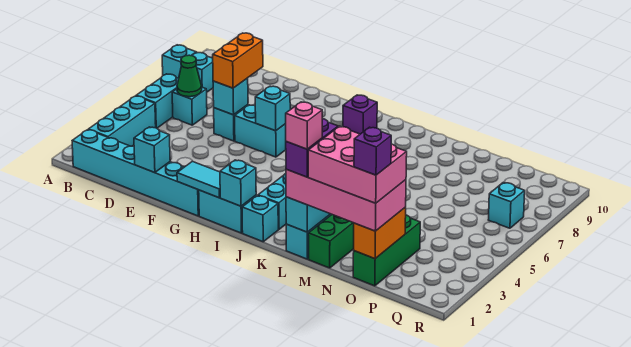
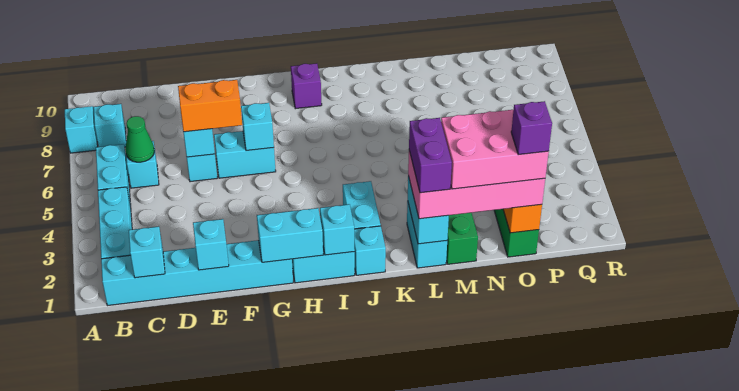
orange 1x2 brick [213,33,263,88] -> orange 1x2 brick turned to [178,80,242,132]
cyan 1x2 tile [177,161,220,198] -> cyan 1x2 brick [257,208,323,262]
pink 1x1 brick [286,102,322,149] -> none
cyan 1x1 brick [488,183,525,228] -> cyan 1x1 brick moved to [129,226,165,278]

